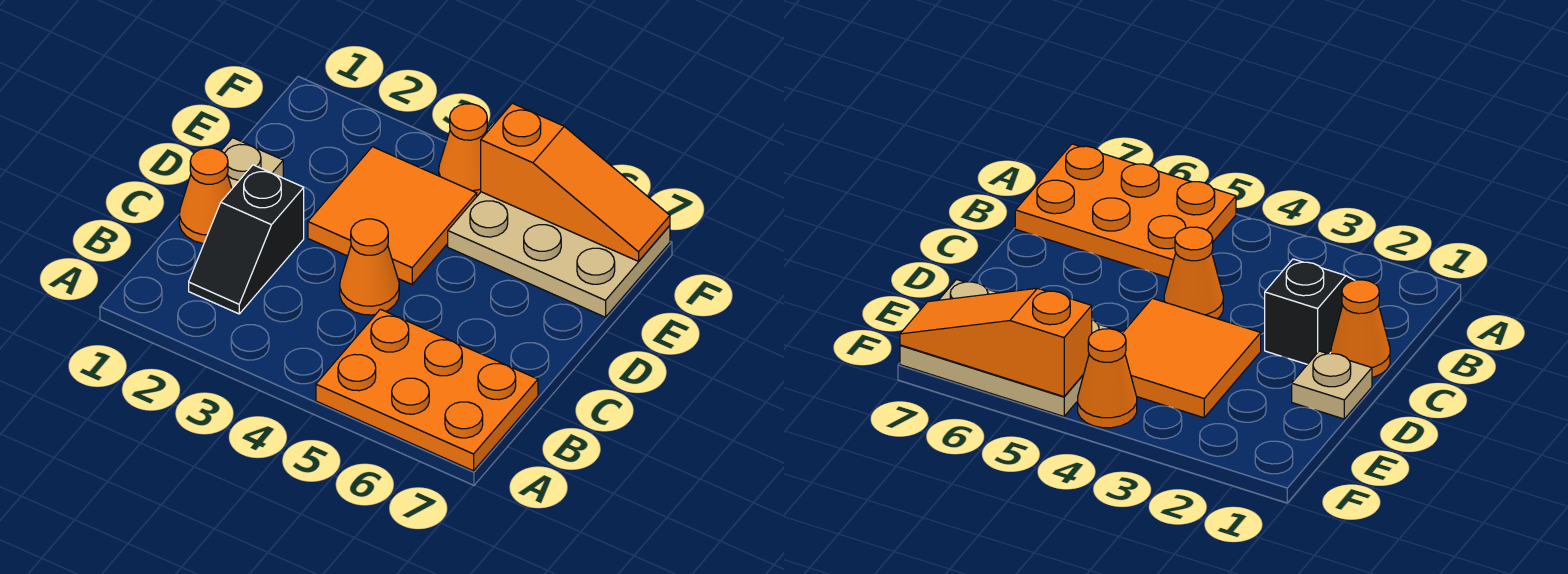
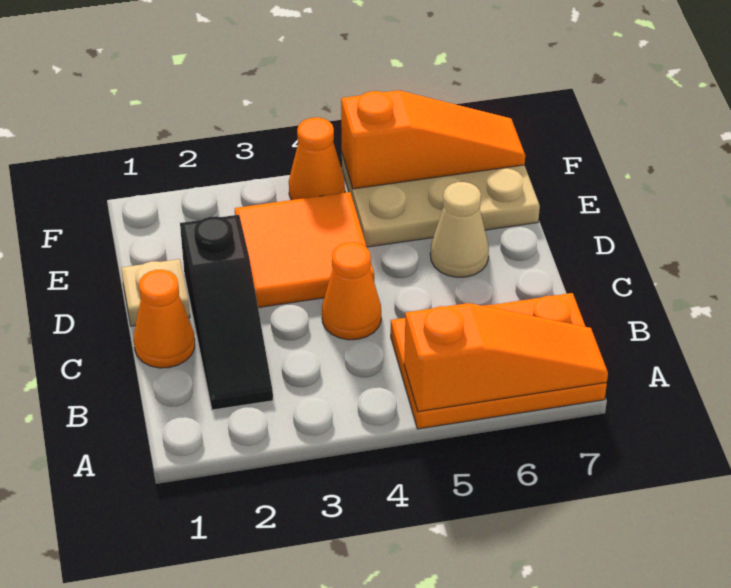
none -> orange 1x3 slope [404,303,608,412]
black 1x2 slope [189,165,304,314] -> black 1x3 slope [180,215,273,410]
none -> tan 1x1 cone [430,182,489,277]

